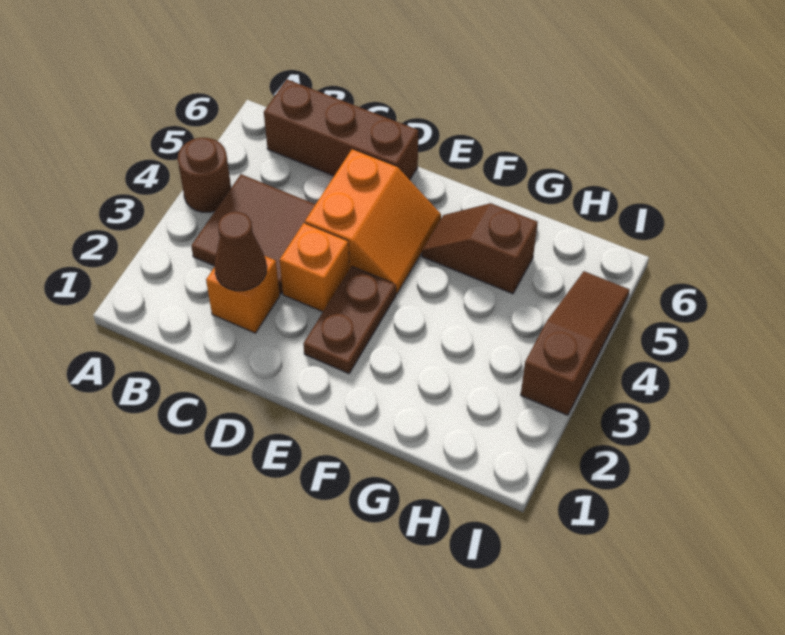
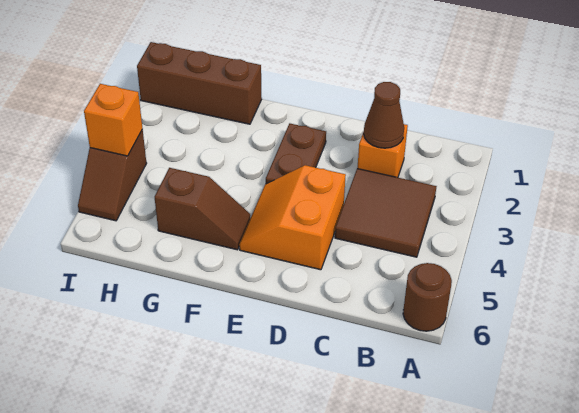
brown 1x1 round brick [178,138,231,212] -> brown 1x1 round brick moved to [403,263,452,331]
brown 1x3 brick [264,79,418,180] -> brown 1x3 brick moved to [137,42,262,124]
orange 1x1 brick [280,223,349,312] -> orange 1x1 brick moved to [84,84,143,156]
brown 1x3 slope [521,271,630,415] -> brown 1x2 slope [78,129,147,221]

